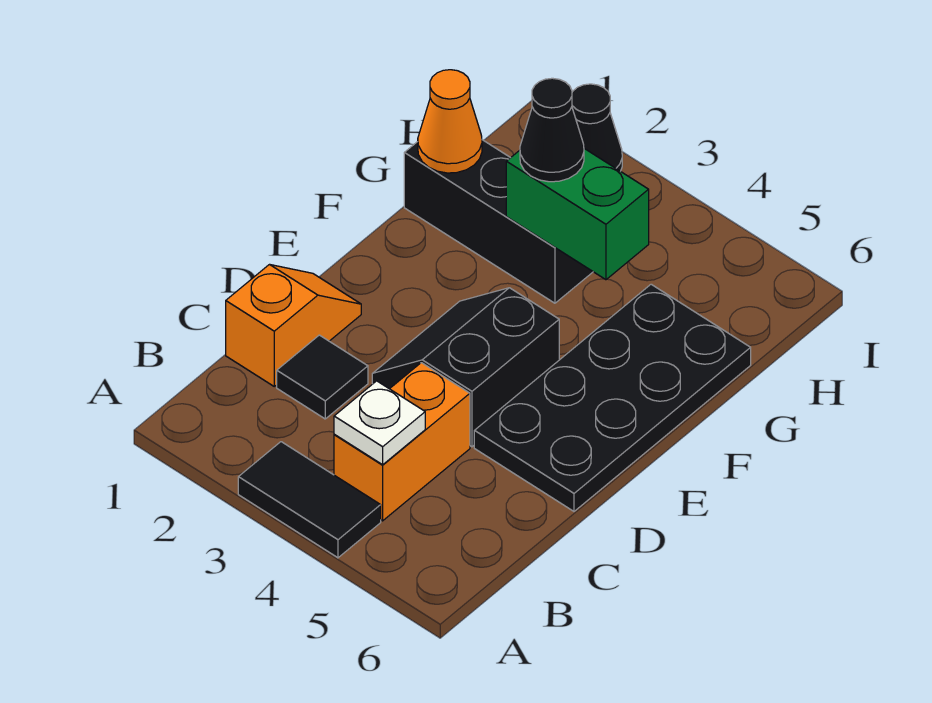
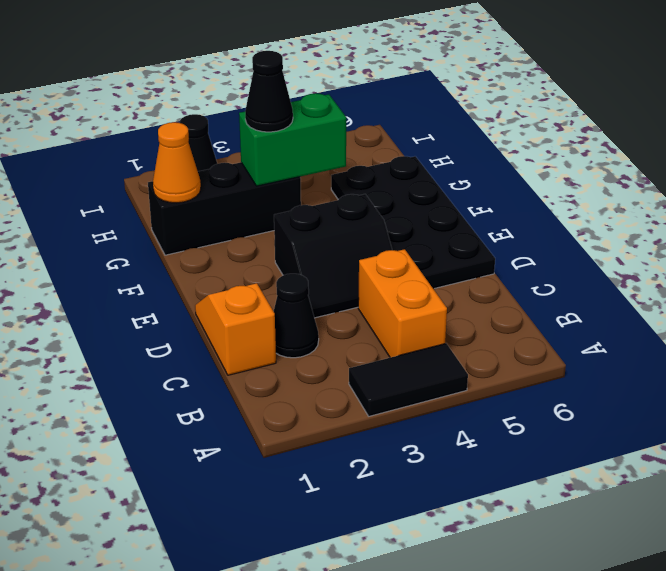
white 1x1 plate [334,381,425,465] -> none
black 1x1 tile [277,335,368,419] -> black 1x1 cone [274,274,319,358]
black 2x2 slope [372,288,559,447] -> black 2x2 slope turned to [274,194,392,318]

